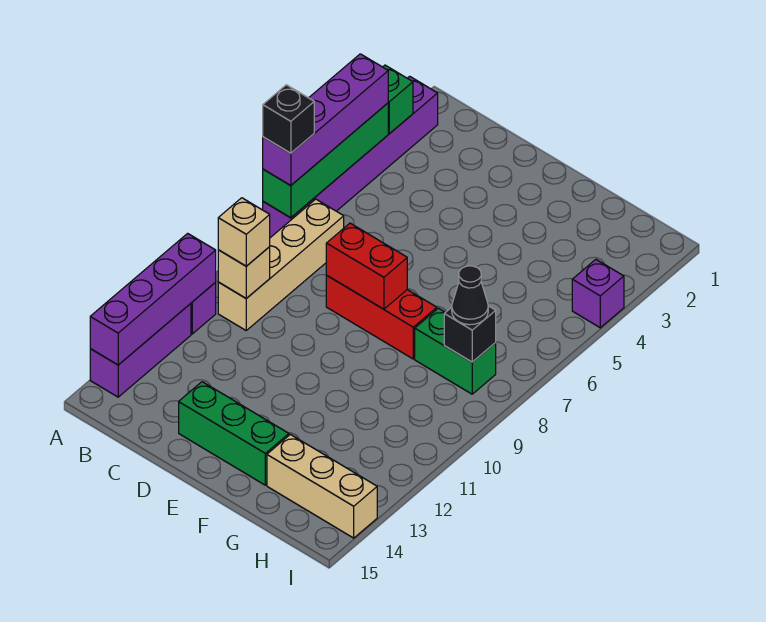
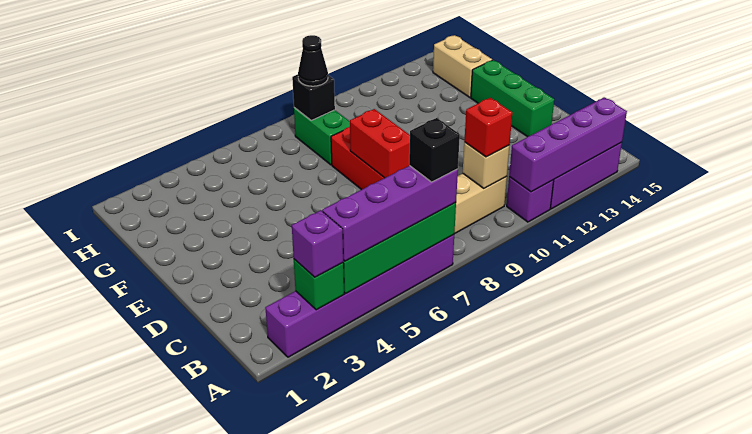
tan 1x1 brick [218,198,270,266] -> red 1x1 brick [464,98,512,157]
tan 1x3 brick [267,434,377,538] -> tan 1x2 brick [433,35,492,98]
purple 1x1 brick [572,259,624,328] -> purple 1x1 brick moved to [292,210,344,277]

